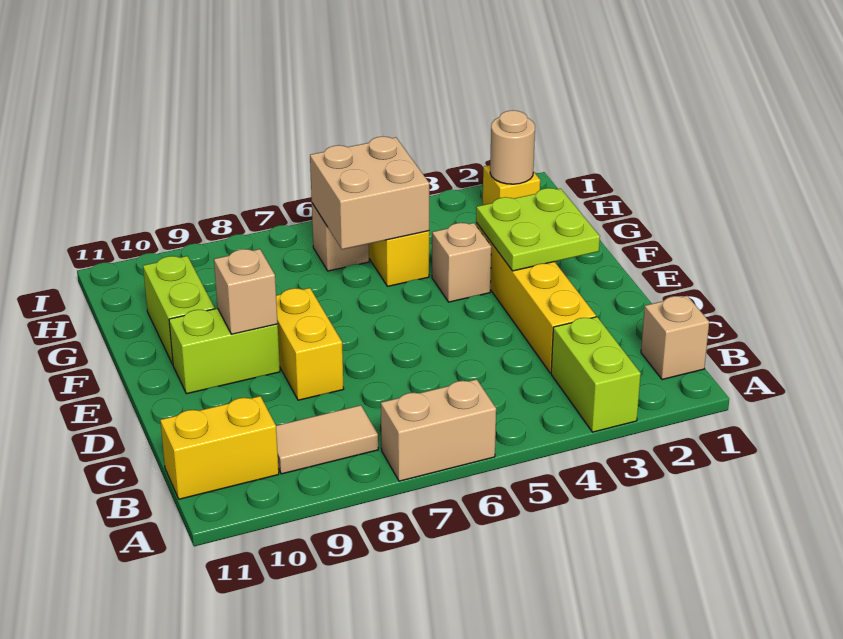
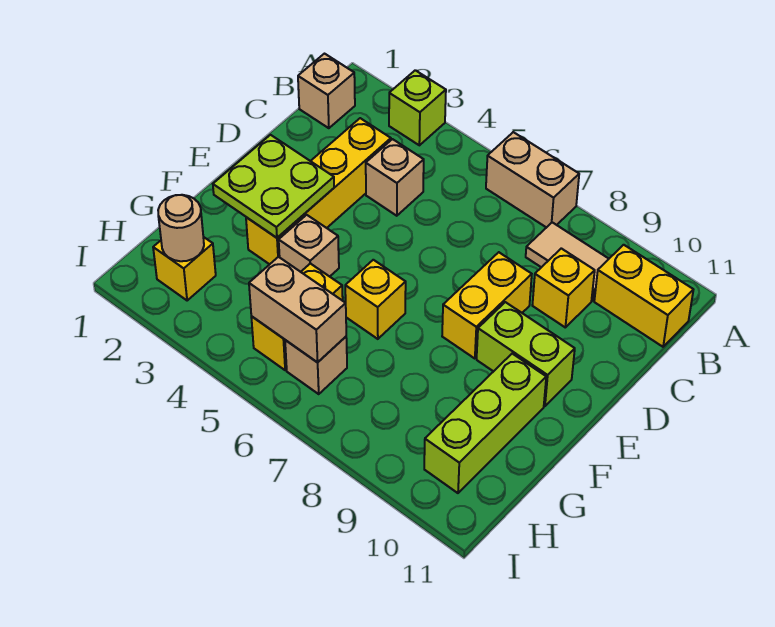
lime 1x2 brick [551,317,641,432] -> lime 1x1 brick [389,70,446,145]
none -> yellow 1x1 brick [532,248,595,327]
tan 1x1 brick [214,249,278,334] -> tan 1x1 brick moved to [366,139,424,216]
none -> yellow 1x1 brick [345,260,406,339]
lime 1x2 brick [143,256,215,364] -> lime 1x3 brick [424,354,546,493]
tan 2x2 brick [310,137,429,249] -> tan 1x2 brick [249,257,346,362]

